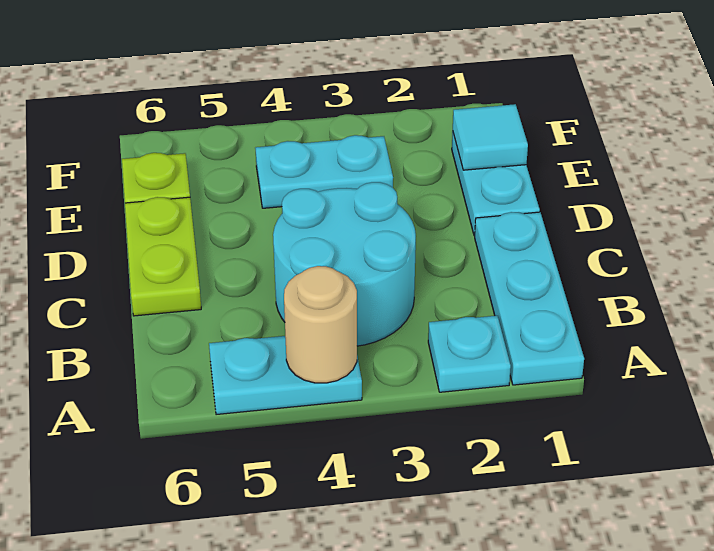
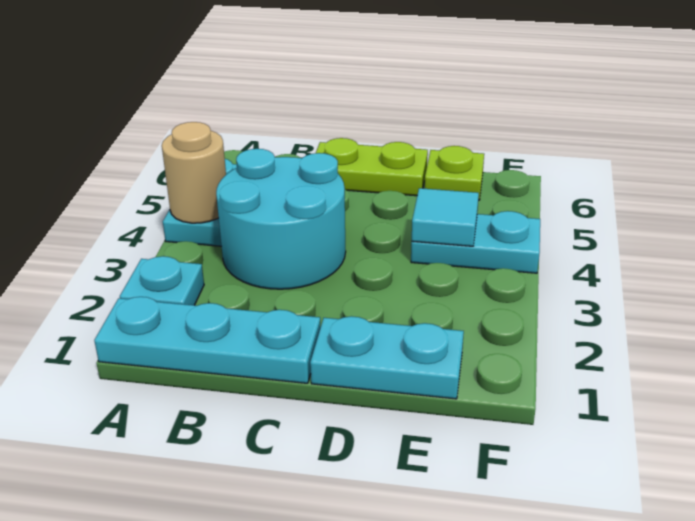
cyan 1x1 tile [453,104,528,170] -> cyan 1x1 tile moved to [412,188,479,246]
cyan 1x2 plate [255,135,393,208] -> cyan 1x2 plate turned to [411,211,540,273]

